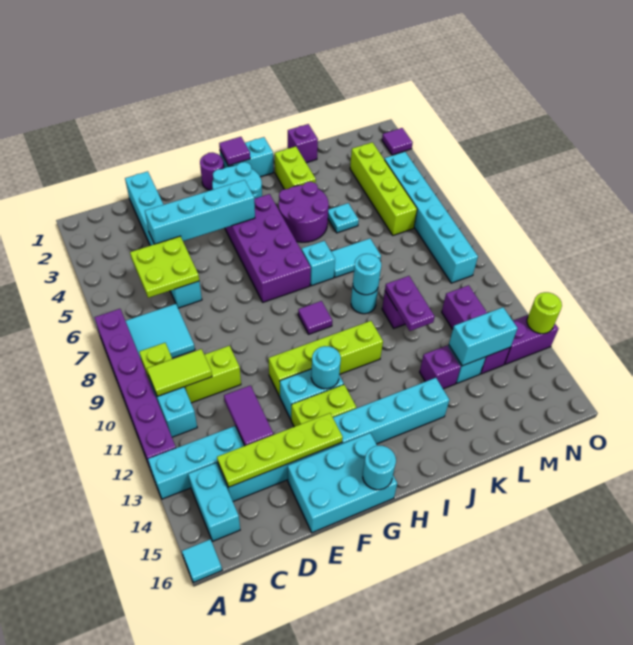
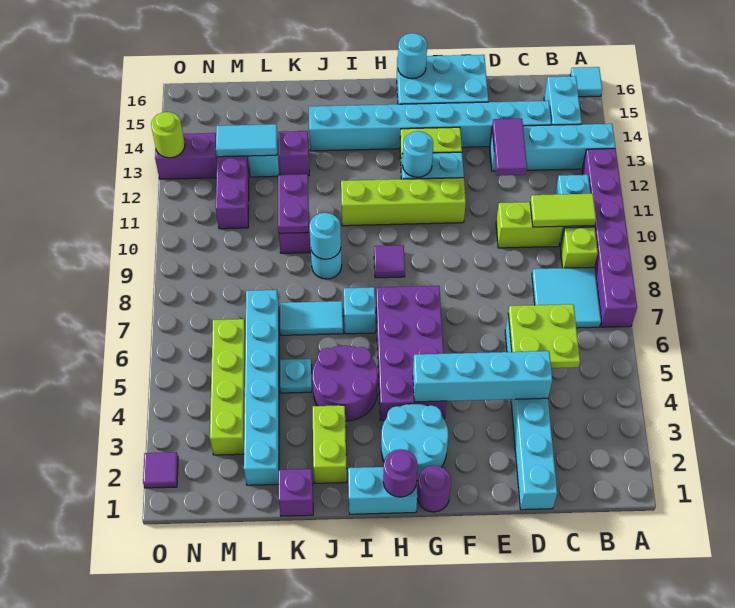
lime 1x4 plate [217,413,343,487] -> none
purple 1x1 tile [219,137,250,166] -> purple 1x1 round brick [383,449,418,497]
cyan 1x2 brick [449,307,517,366] -> cyan 1x2 tile [216,124,277,157]
cyan 1x6 brick [384,152,478,283] -> cyan 1x6 brick moved to [244,290,279,485]

